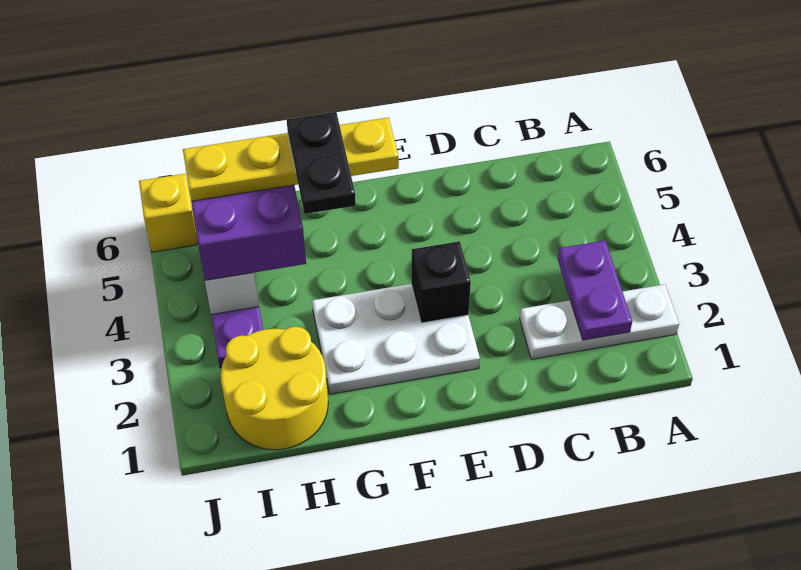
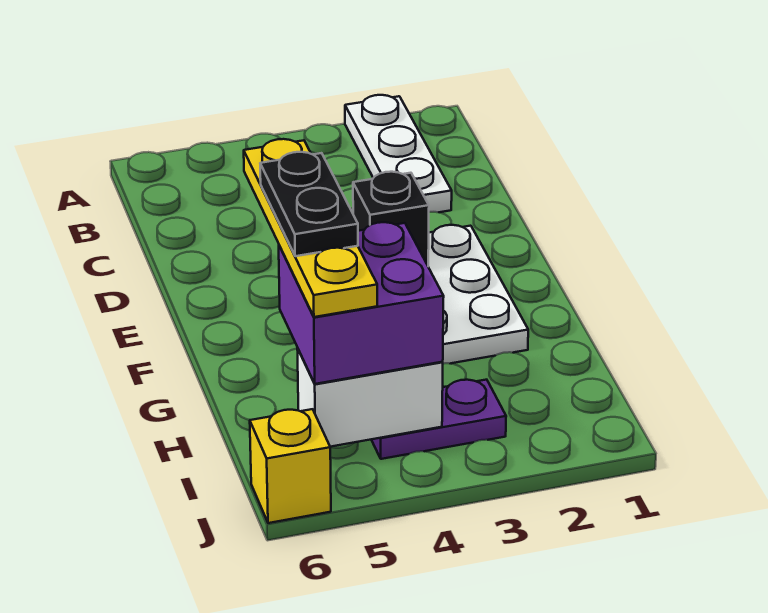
purple 1x2 plate [558,241,632,340] -> none
black 1x2 plate [287,112,356,214] -> black 1x2 plate turned to [260,152,358,256]
yellow 2x2 round brick [221,327,328,450] -> none

